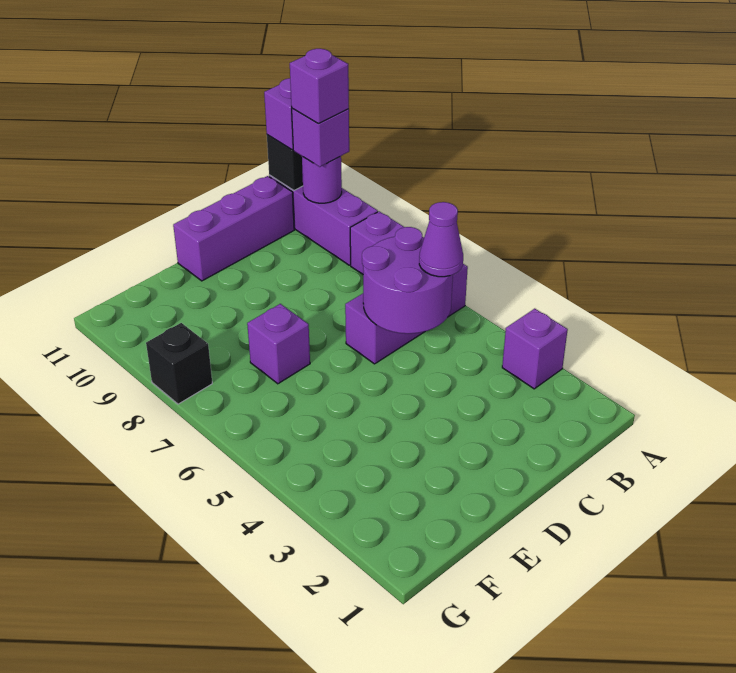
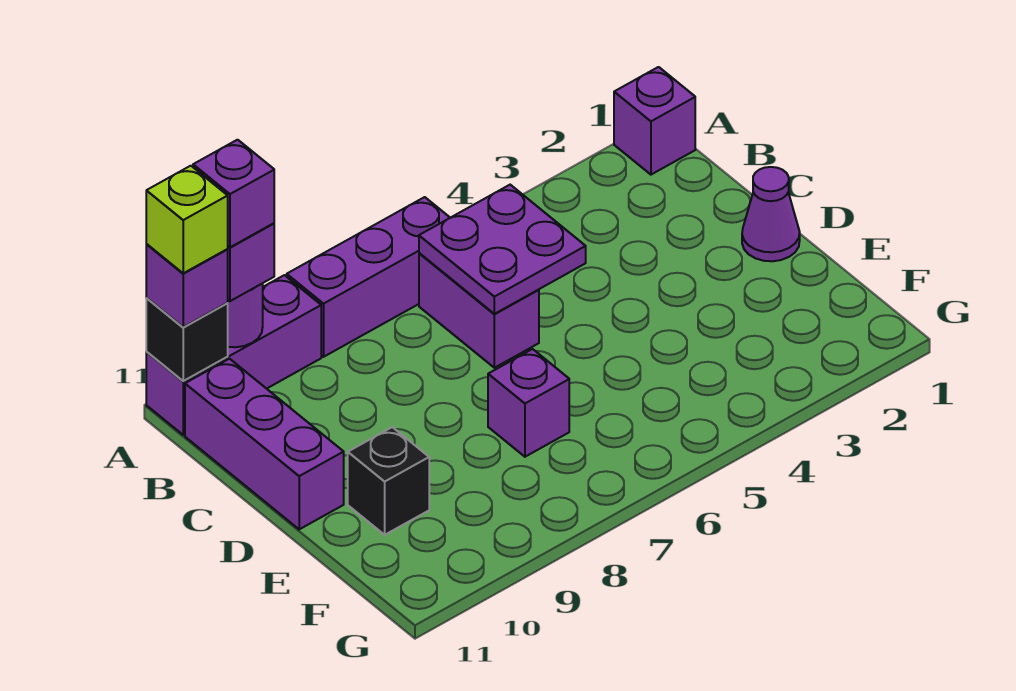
purple 1x1 brick [502,309,568,389] -> purple 1x1 brick moved to [614,67,695,175]
none -> lime 1x1 brick [146,166,228,273]
purple 2x2 round brick [362,227,453,334] -> purple 2x2 plate [419,185,586,314]
purple 1x1 cone [419,202,463,277] -> purple 1x1 cone moved to [742,167,800,261]
black 1x1 brick [146,323,212,404] -> black 1x1 brick moved to [348,427,429,535]

